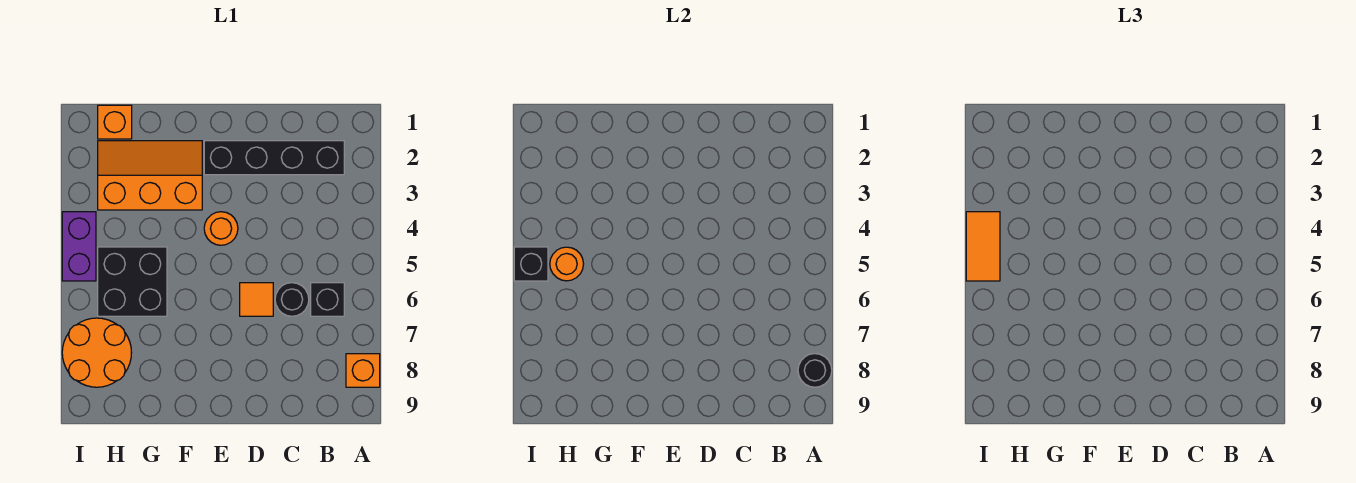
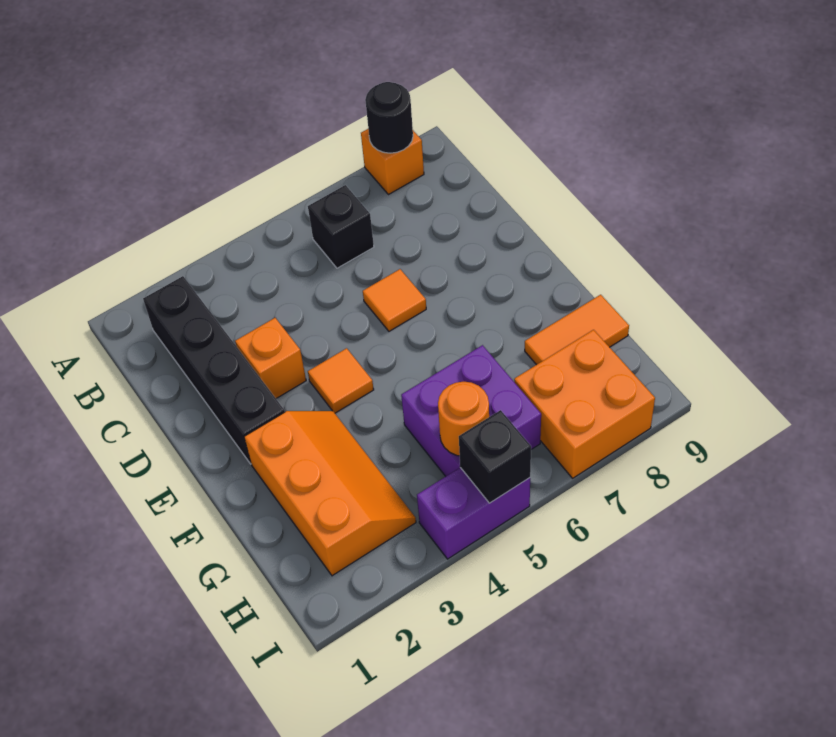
black 1x1 round brick [275,283,309,316] -> none
orange 1x1 round brick [204,212,238,245] -> orange 1x1 tile [308,348,374,413]
orange 2x3 slope [98,141,202,210] -> orange 2x3 slope turned to [244,411,416,576]
black 2x2 brick [98,247,167,316] -> purple 2x2 brick [401,345,541,476]
orange 1x1 brick [98,105,132,139] -> orange 1x1 brick moved to [235,318,306,398]
orange 2x2 round brick [62,318,132,387] -> orange 2x2 brick [514,330,655,478]
orange 1x2 tile [966,212,1000,281] -> orange 1x2 tile moved to [525,295,629,365]

